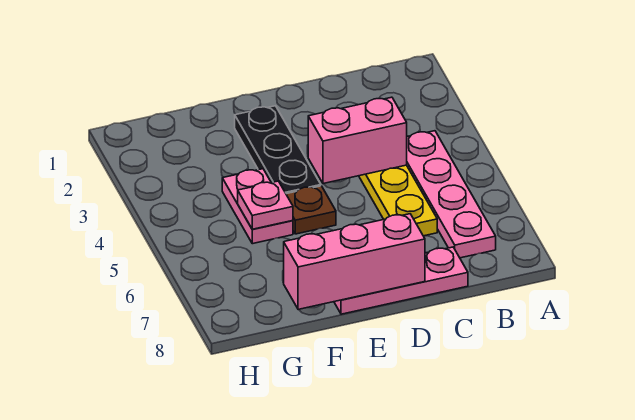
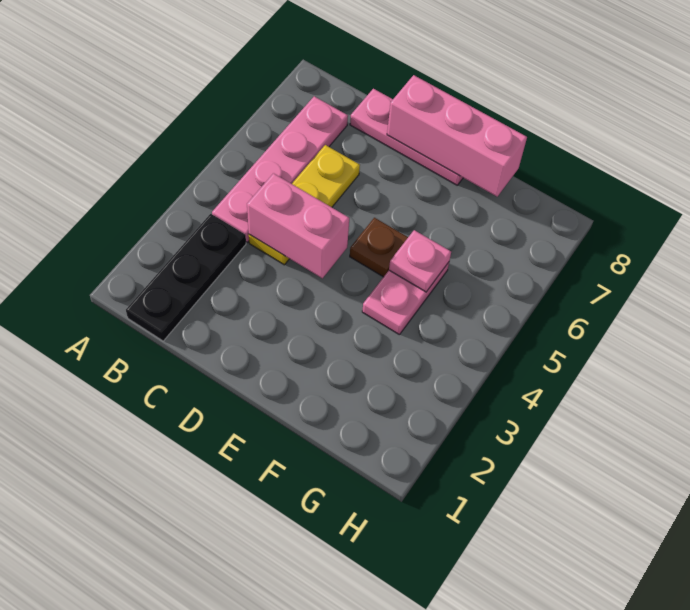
black 1x3 plate [235,106,321,194] -> black 1x3 plate moved to [126,214,246,341]

